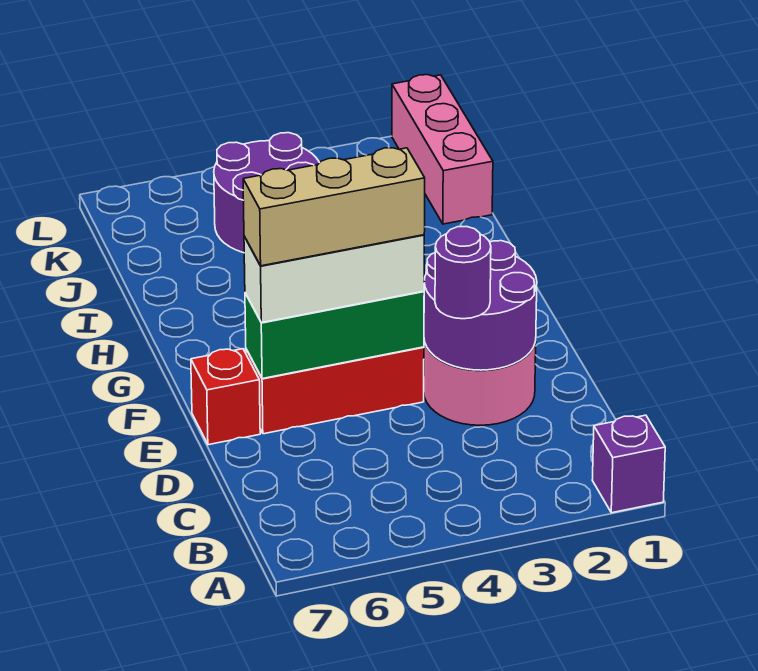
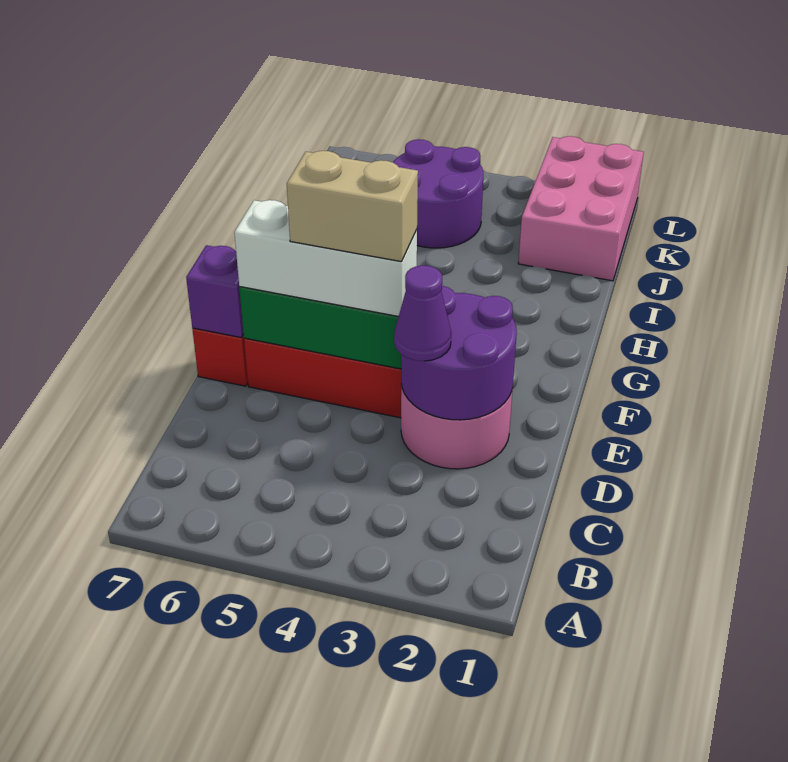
purple 1x1 brick [592,415,665,513] -> purple 1x1 brick moved to [186,245,244,337]
purple 1x1 round brick [435,226,491,319] -> purple 1x1 cone [394,265,451,361]
tan 1x3 brick [243,148,425,266] -> tan 1x2 brick [287,151,418,262]
pink 1x3 brick [392,75,493,224] -> pink 2x3 brick [518,136,644,281]

